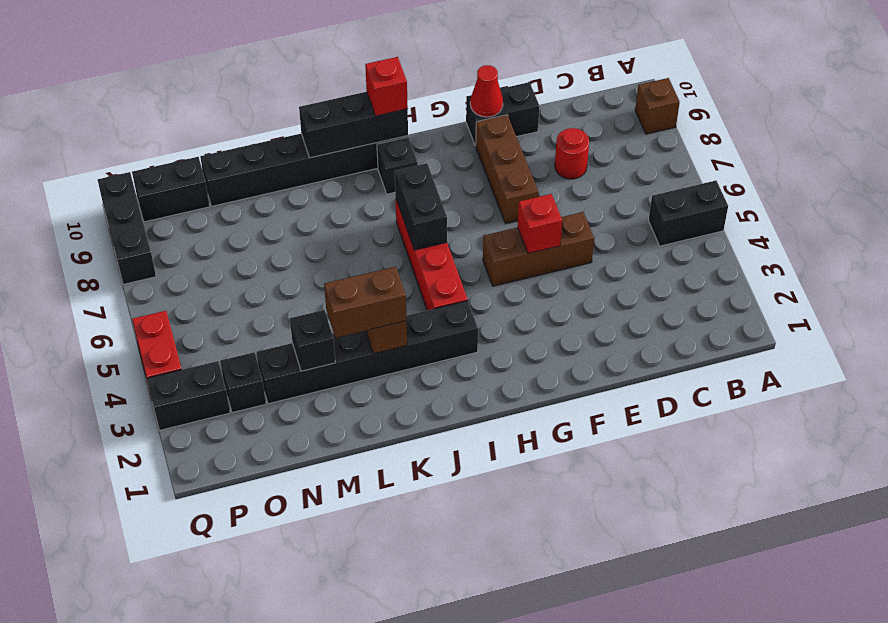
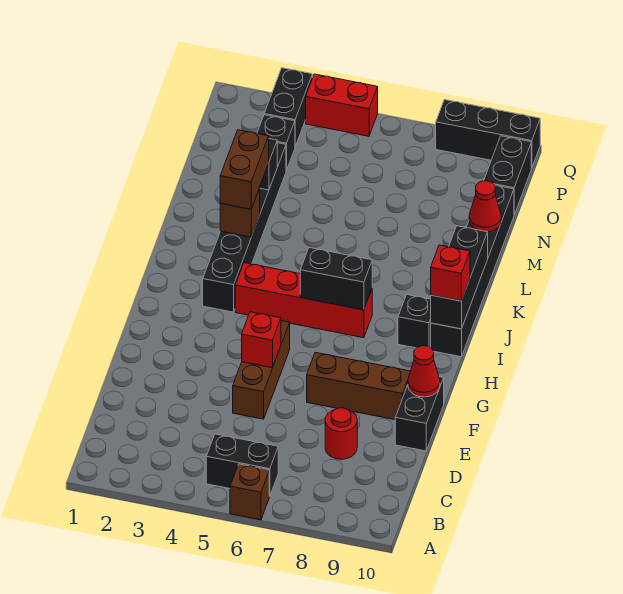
black 1x2 brick [648,181,728,246] -> black 1x2 brick turned to [206,434,278,496]
brown 1x1 brick [635,78,680,134] -> brown 1x1 brick moved to [230,464,269,520]
none -> red 1x1 cone [469,181,501,232]

